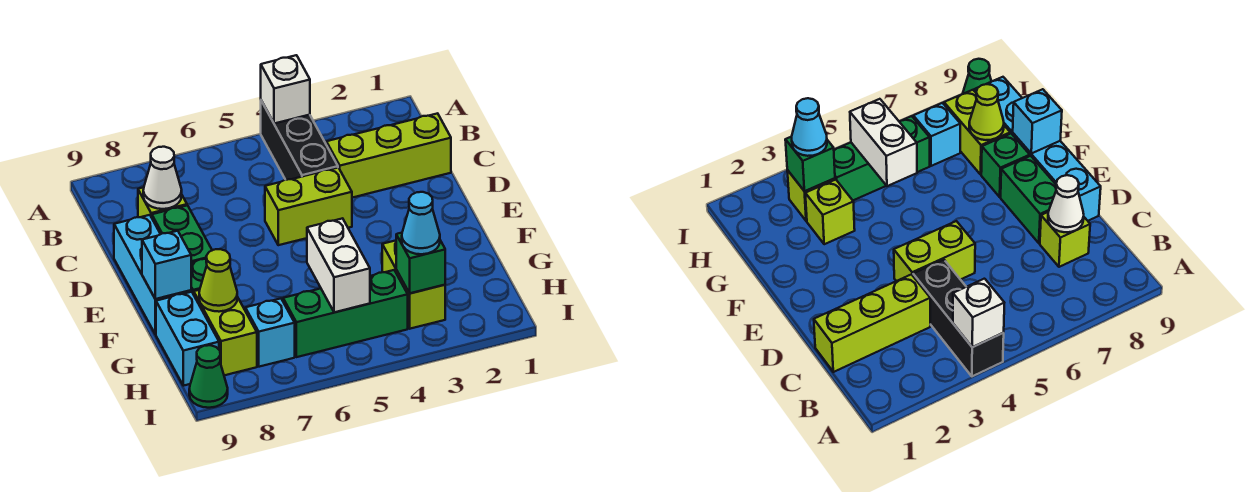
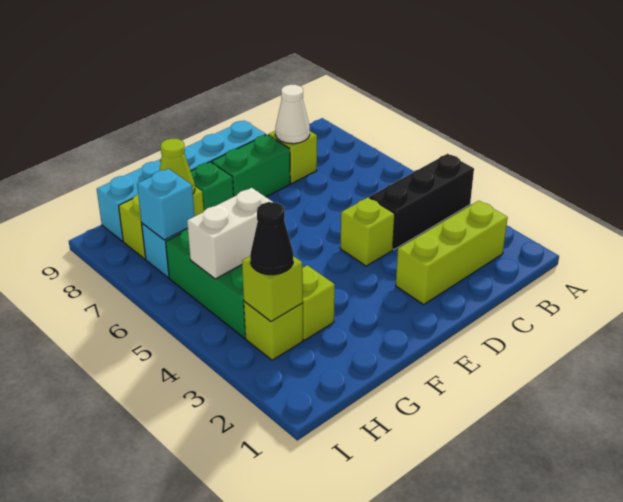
white 1x1 brick [261,55,310,124] -> none
lime 1x3 brick [326,113,451,198] -> lime 1x3 brick turned to [396,201,508,304]
lime 1x2 brick [265,168,352,245] -> lime 1x1 brick [340,197,395,266]
cyan 1x1 brick [142,231,191,299] -> cyan 1x1 brick moved to [137,169,195,240]
green 1x1 brick [396,233,445,293] -> lime 1x1 brick [242,256,303,322]
cyan 1x1 cone [402,192,440,254] -> black 1x1 cone [250,202,293,275]
green 1x1 cone [189,345,228,408] -> none

